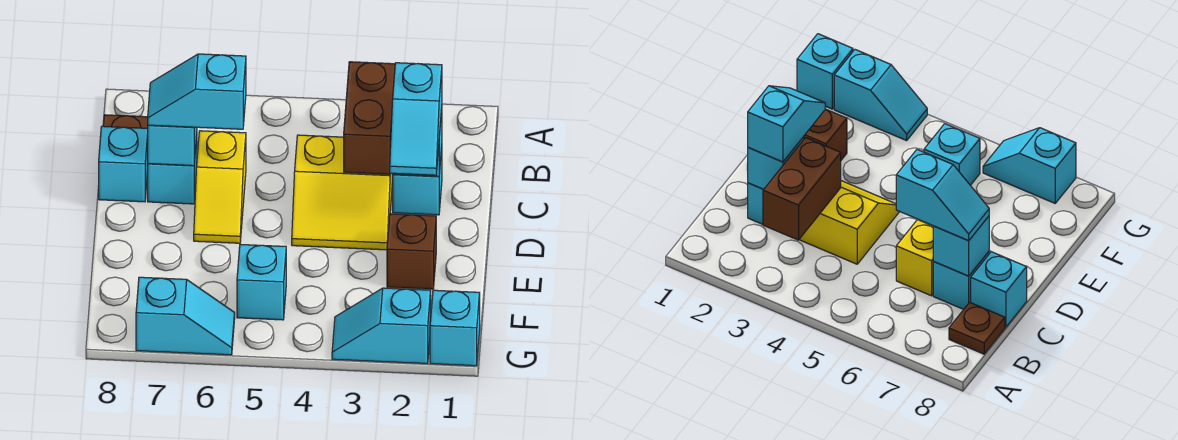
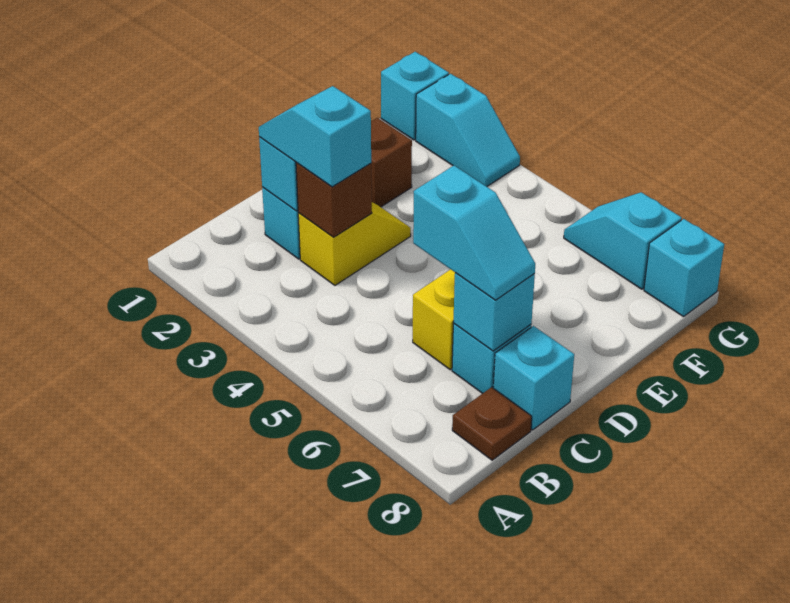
brown 1x2 brick [344,62,395,174] -> brown 1x1 brick [296,162,372,237]
cyan 1x2 slope [390,63,442,175] -> cyan 1x2 slope turned to [259,86,371,187]
yellow 2x2 slope [292,135,393,250] -> yellow 1x2 slope [298,202,411,285]
cyan 1x1 brick [237,244,286,320] -> cyan 1x1 brick moved to [644,219,724,317]

